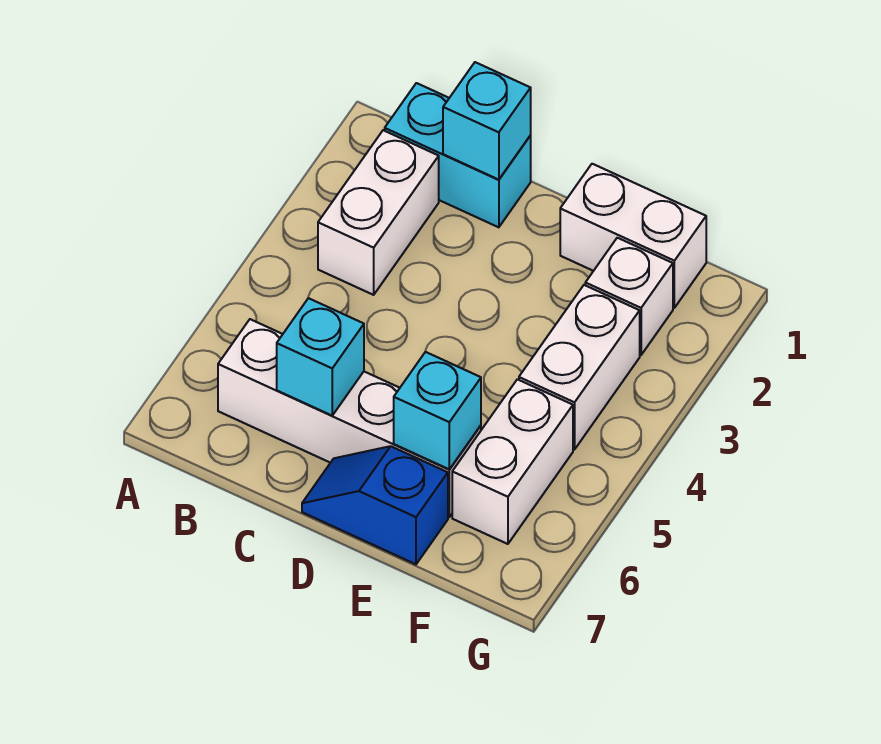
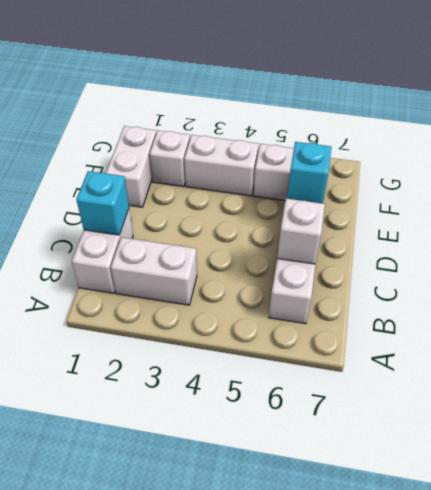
cyan 1x2 brick [385,83,531,227] -> white 1x2 brick [72,209,133,293]
cyan 1x1 brick [277,298,364,415] -> white 1x1 brick [277,199,325,264]
blue 1x2 slope [302,446,448,564] -> none

